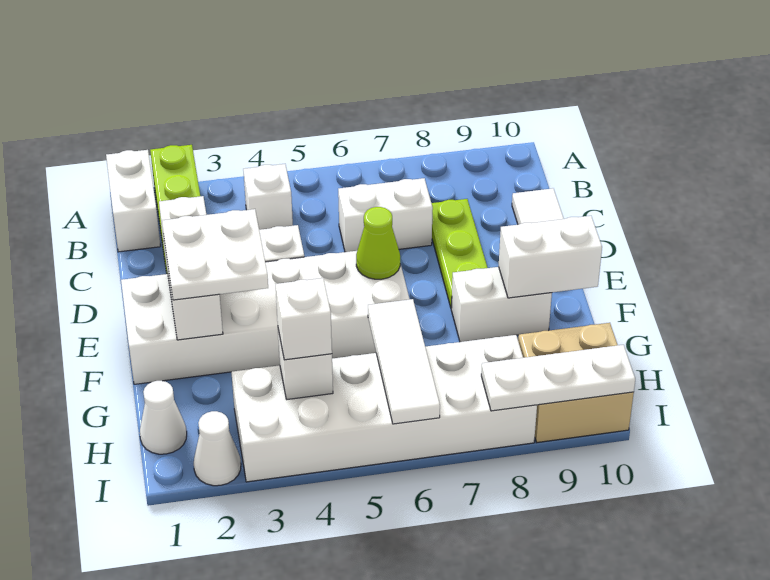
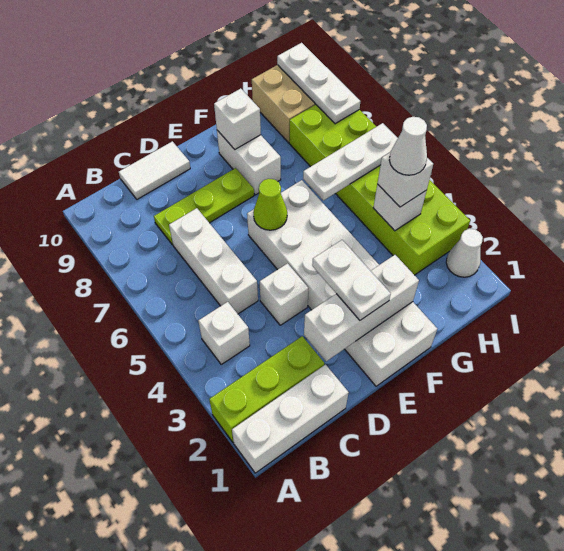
white 1x2 brick [106,150,160,252] -> white 1x3 brick [232,365,349,473]
white 1x2 brick [338,178,433,252] -> white 1x3 brick [169,208,258,314]
white 2x2 plate [162,209,268,300] -> white 1x2 plate [312,240,391,320]
white 1x2 brick [499,216,602,298] -> white 1x1 brick [214,89,261,149]
white 1x3 tile [368,299,440,424] -> white 1x3 plate [303,123,398,200]
white 1x1 cone [140,381,187,454] -> white 1x1 cone moved to [389,117,427,175]
white 2x6 brick [231,335,537,482] -> lime 2x6 brick [289,105,470,275]

